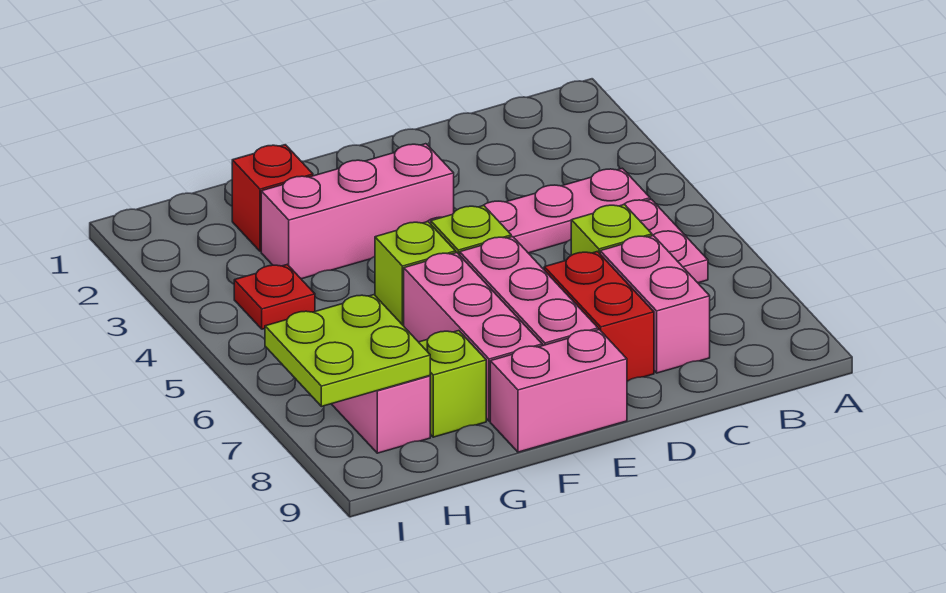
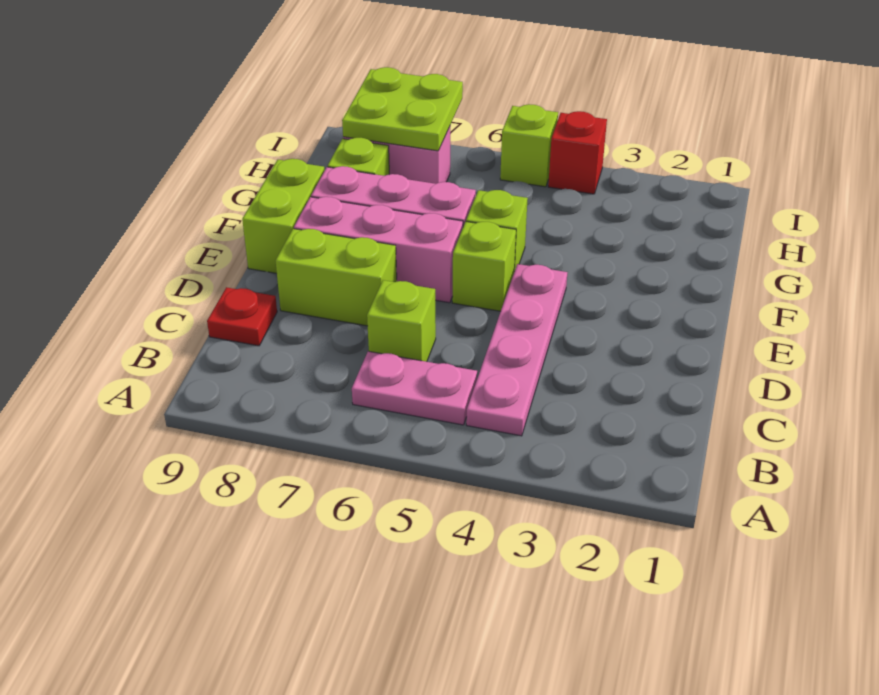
pink 1x2 brick [600,236,710,373] -> none
red 1x2 brick [544,252,654,381] -> lime 1x2 brick [276,229,397,326]
pink 1x3 brick [261,144,454,279] -> none
pink 1x2 brick [490,329,627,452] -> lime 1x2 brick [242,159,325,273]
red 1x1 brick [232,145,313,251] -> red 1x1 brick moved to [548,111,607,194]
red 1x1 plate [234,264,315,329] -> red 1x1 plate moved to [207,287,277,346]
none -> lime 1x1 brick [500,104,558,187]

